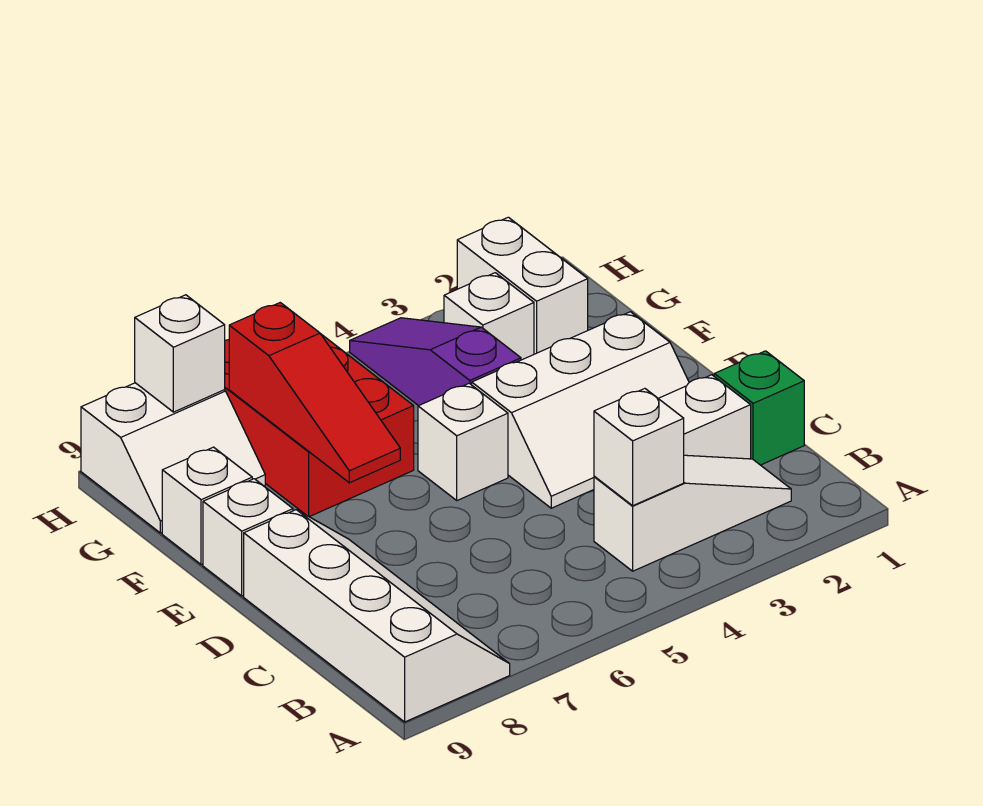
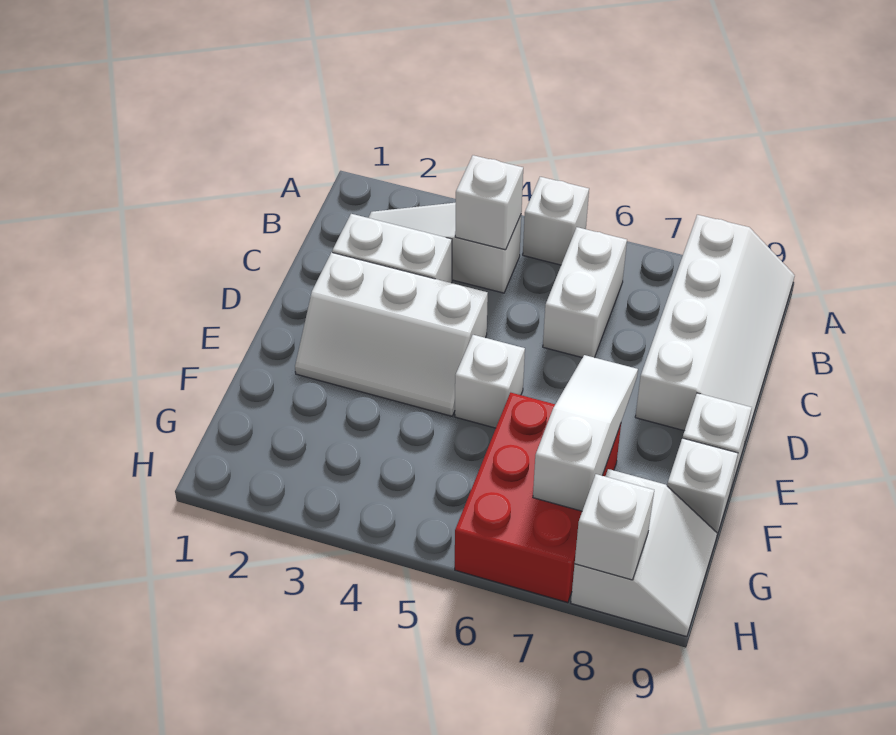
white 2x4 slope [244,510,510,722] -> white 2x4 slope turned to [635,215,795,442]
green 1x1 brick [714,351,804,465] -> none
white 2x3 slope [472,312,689,508] -> white 2x3 slope turned to [295,252,488,416]
red 1x3 slope [229,303,400,483] -> white 1x3 slope [533,355,638,511]
purple 1x3 slope [350,318,521,406] -> none
white 1x2 brick [457,217,588,354] -> white 1x2 brick moved to [543,227,627,358]
white 1x1 brick [444,273,534,360] -> white 1x1 brick moved to [523,177,589,265]
white 2x2 slope [81,383,265,533] -> white 2x2 slope turned to [571,469,717,637]

